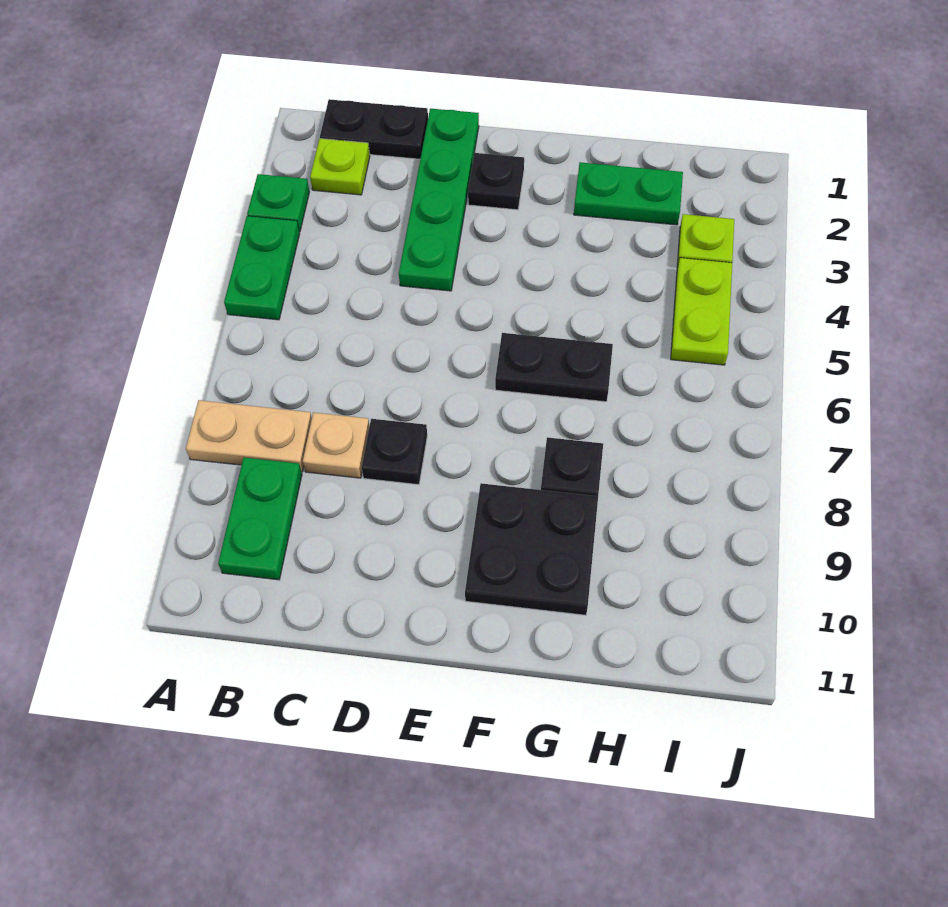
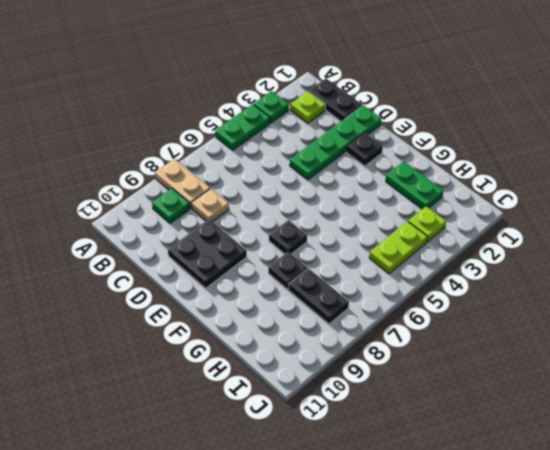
green 1x2 plate [218,458,302,580] -> green 1x1 plate [152,188,190,223]
black 1x1 plate [362,419,427,485] -> black 1x1 plate moved to [269,220,307,254]
black 1x2 plate [495,333,613,402] -> black 1x2 plate moved to [289,268,349,324]
black 2x2 plate [465,483,598,615] -> black 2x2 plate moved to [168,219,247,288]

